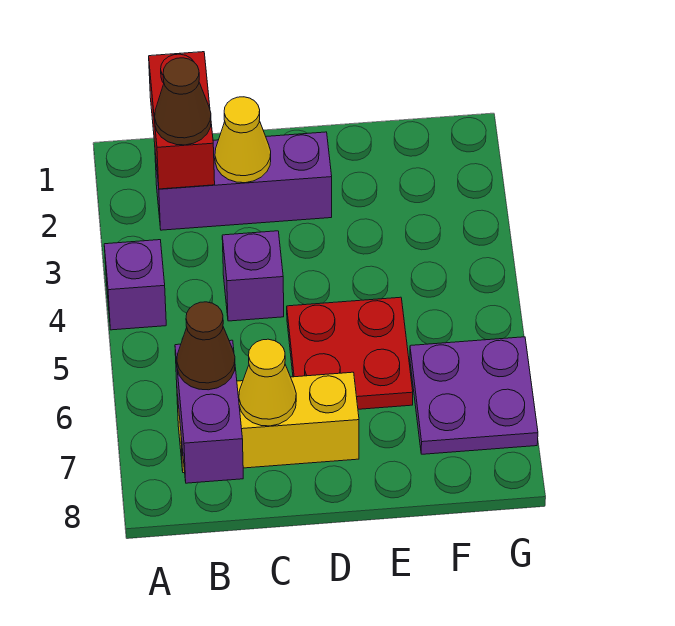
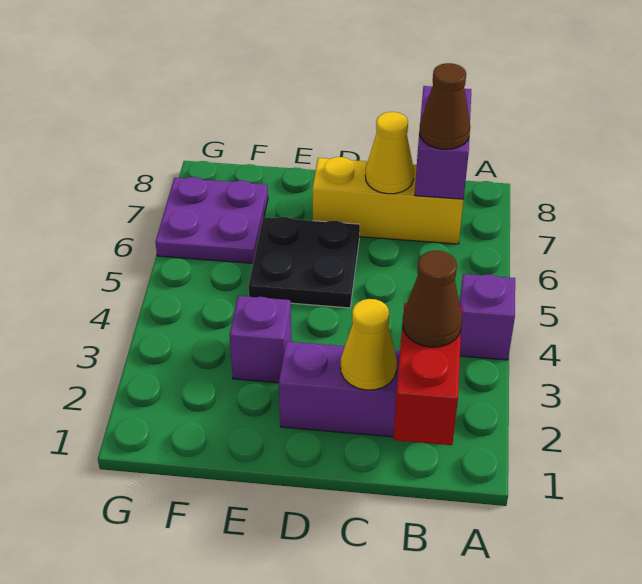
purple 1x1 brick [222,231,284,321] -> purple 1x1 brick moved to [230,296,292,383]
red 2x2 plate [287,297,413,409] -> black 2x2 plate [248,217,360,308]

